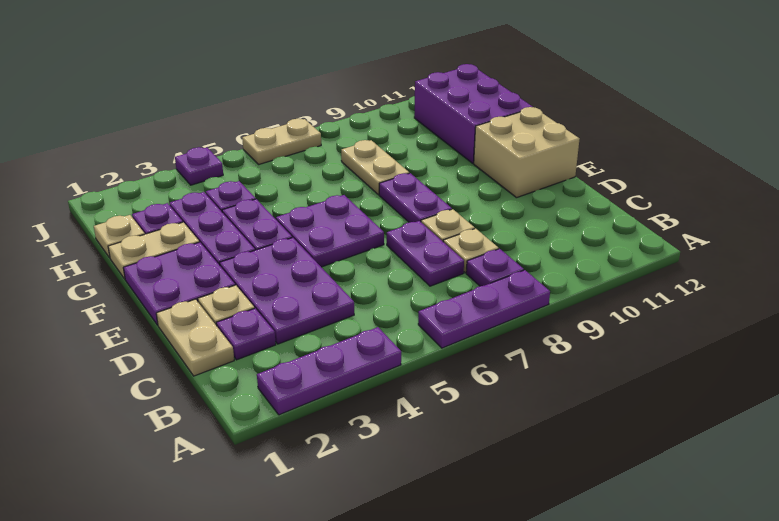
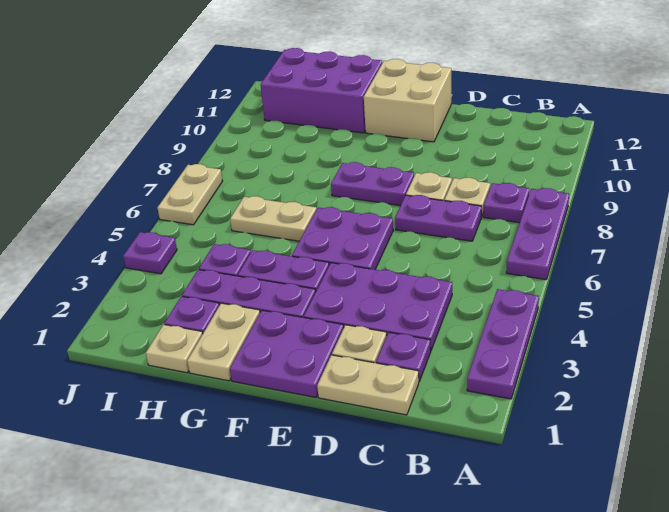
tan 1x2 plate [341,140,409,195] -> tan 1x2 plate moved to [230,196,316,241]

